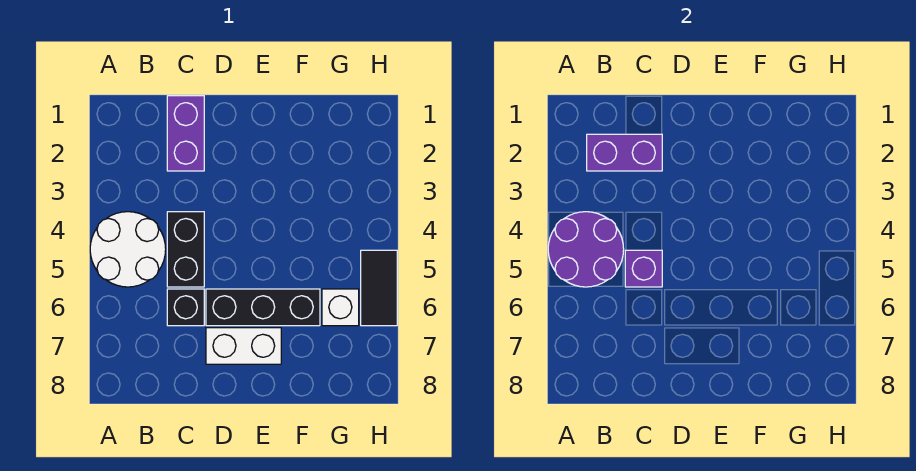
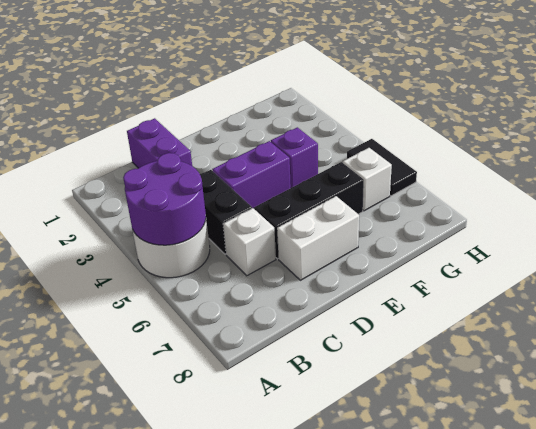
purple 1x2 brick [587,134,662,171] -> purple 1x2 brick moved to [212,141,291,208]
purple 1x1 brick [625,250,662,287] -> purple 1x1 brick moved to [271,127,318,188]
black 1x1 brick [167,289,204,326] -> white 1x1 brick [223,208,276,276]

